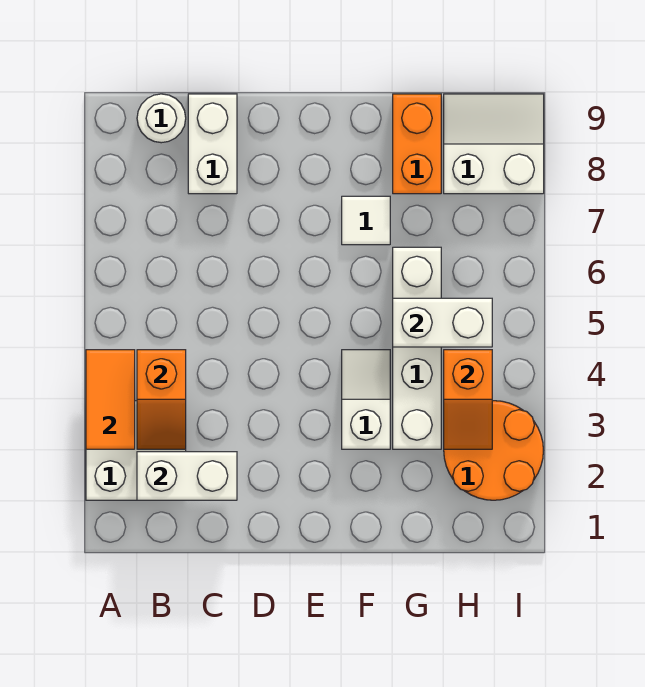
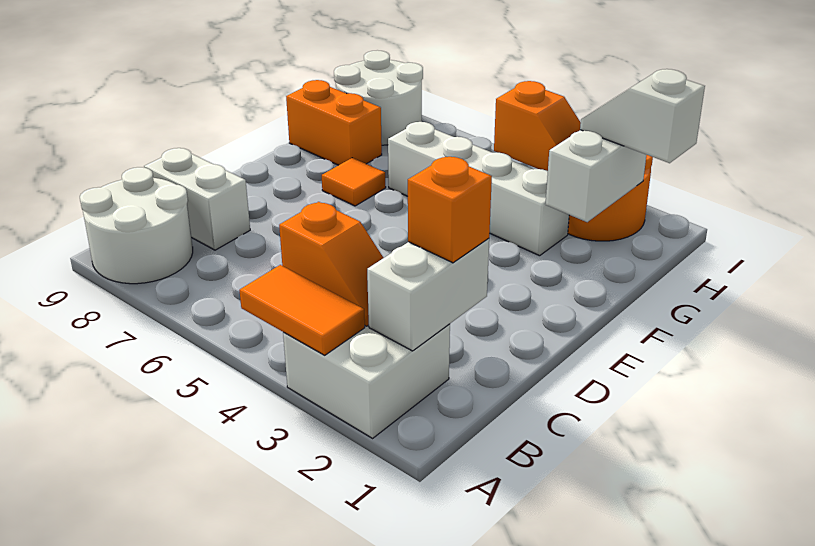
white 1x1 round brick [137,94,186,143] -> white 2x2 round brick [80,167,193,284]
none -> orange 1x1 brick [408,157,492,263]
white 1x2 slope [342,350,390,449] -> white 1x2 slope moved to [580,69,705,163]
white 1x1 tile [342,196,390,245] -> orange 1x1 tile [322,158,386,206]
white 1x2 brick [393,298,492,347] -> white 1x2 brick moved to [545,130,646,222]
white 2x2 slope [444,94,544,194] -> white 2x2 round brick [334,50,423,145]

